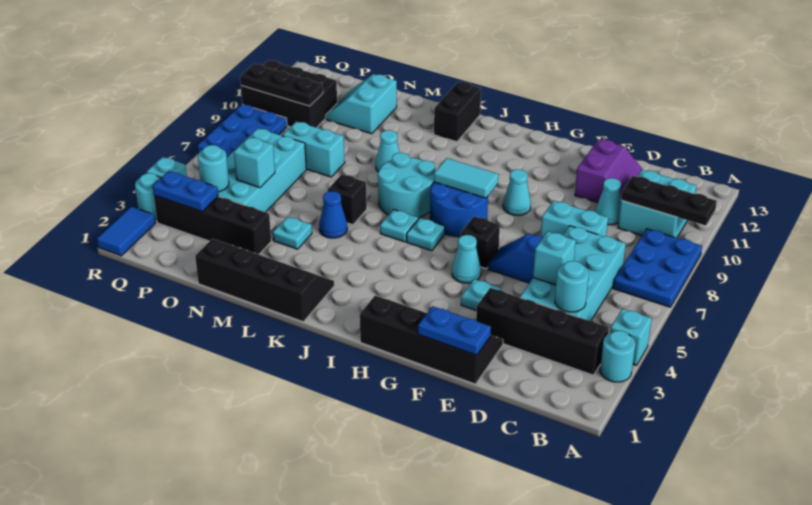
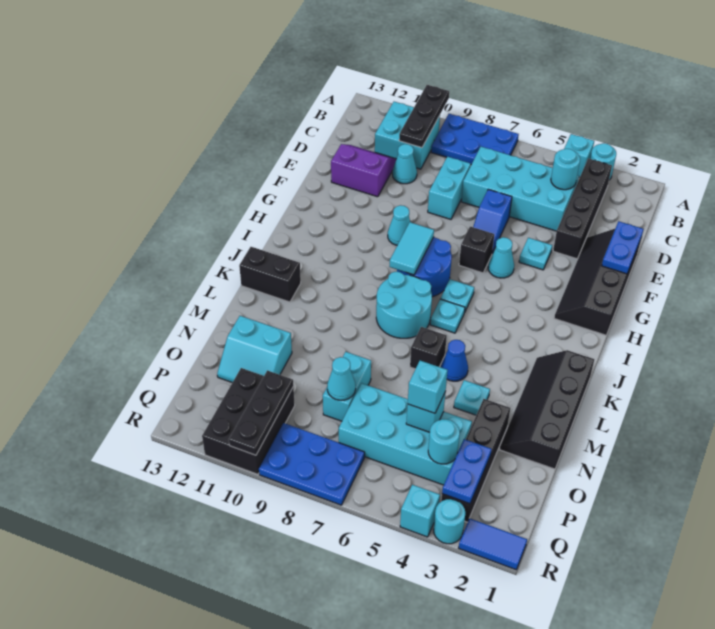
cyan 1x1 brick [533,231,576,285] -> cyan 1x1 brick moved to [408,361,448,413]
cyan 1x1 cone [376,130,400,172] -> cyan 1x1 cone moved to [327,357,356,400]

